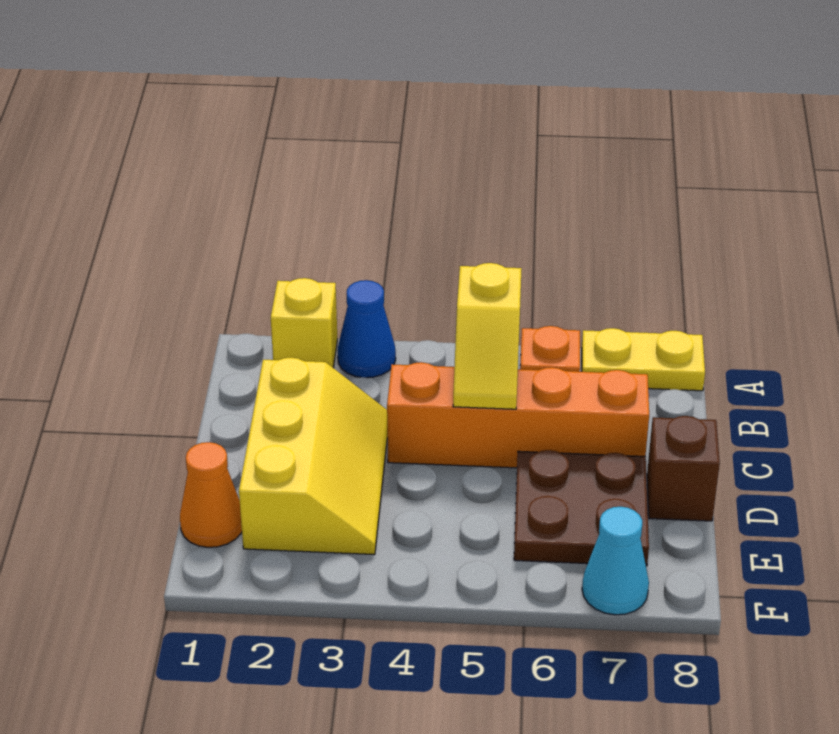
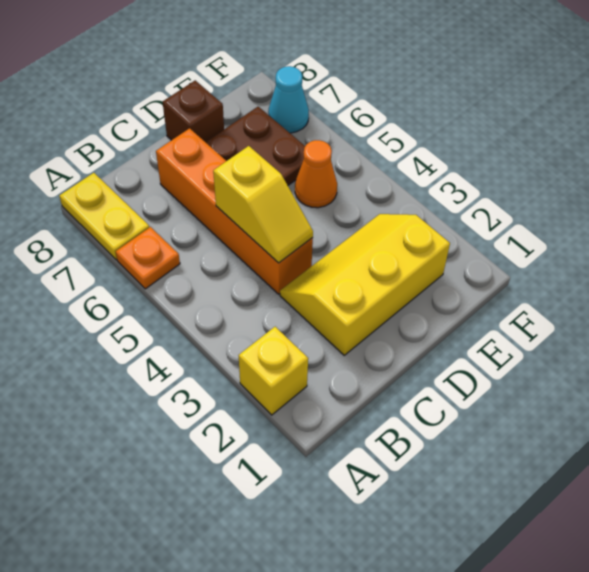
blue 1x1 cone [338,280,396,378] -> none
yellow 1x2 slope [453,263,522,409] -> yellow 1x2 slope turned to [213,146,313,263]
orange 1x1 cone [180,442,242,547] -> orange 1x1 cone moved to [295,140,337,208]

